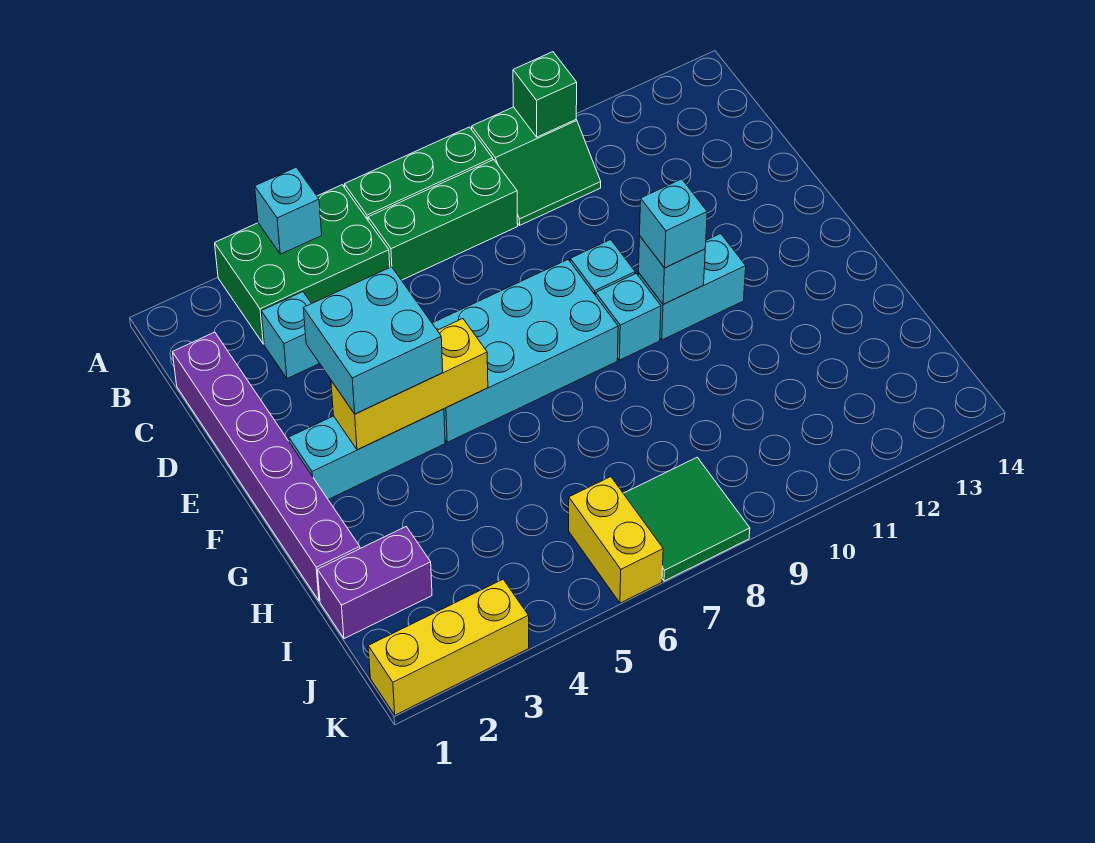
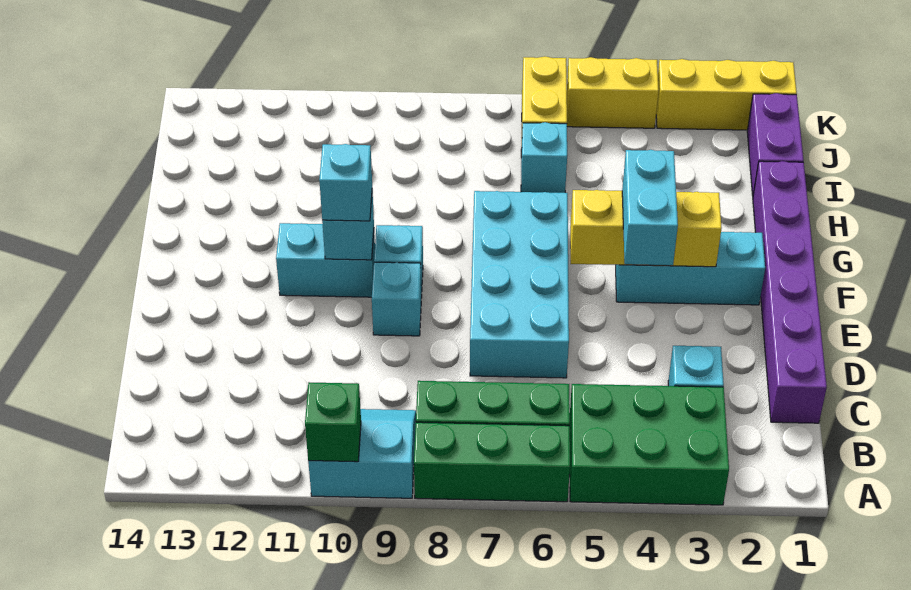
cyan 1x1 brick [255,167,322,254] -> cyan 1x1 brick moved to [521,122,567,193]
green 2x2 slope [472,107,601,225] -> cyan 2x2 slope [308,409,416,498]
cyan 2x2 brick [303,267,443,414] -> cyan 1x2 brick [622,150,678,265]
cyan 2x4 brick [432,260,618,442] -> cyan 2x4 brick turned to [470,191,569,378]
purple 1x2 brick [318,527,432,639] -> purple 1x2 brick turned to [747,93,804,195]
green 2x2 tile [623,457,750,581] -> none
none -> yellow 1x2 brick [567,57,659,128]

